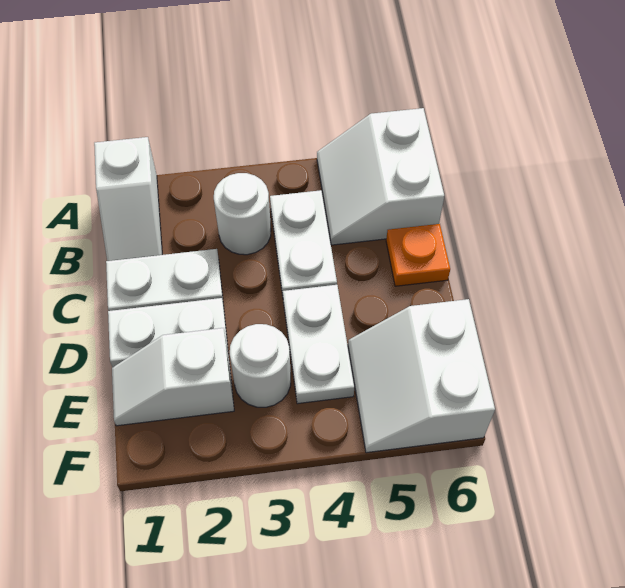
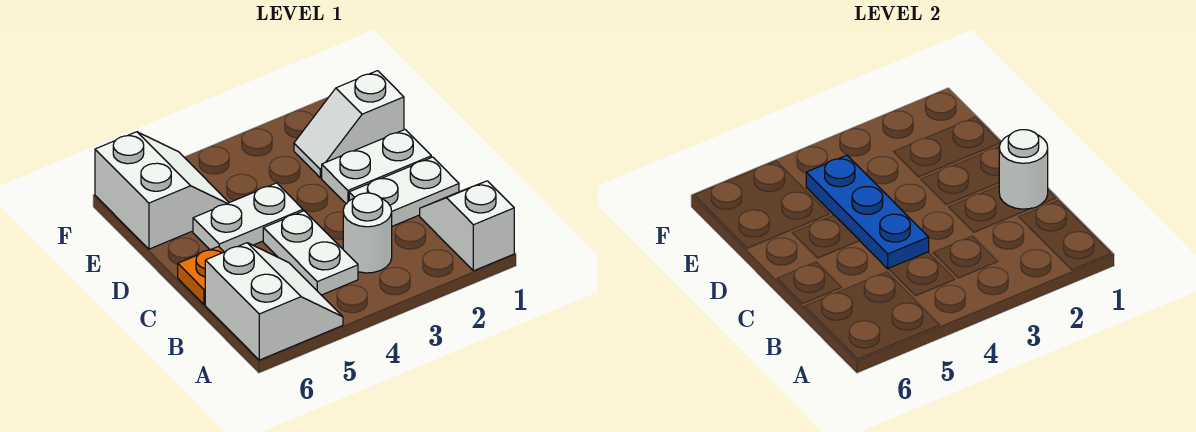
none -> blue 1x3 plate [806,155,929,269]
white 1x2 plate [283,285,354,404] -> white 1x2 plate turned to [193,183,303,252]
white 1x2 slope [112,328,234,426] -> white 1x2 slope turned to [294,71,404,178]
white 1x1 round brick [230,324,291,407] -> white 1x1 round brick moved to [999,130,1048,209]

